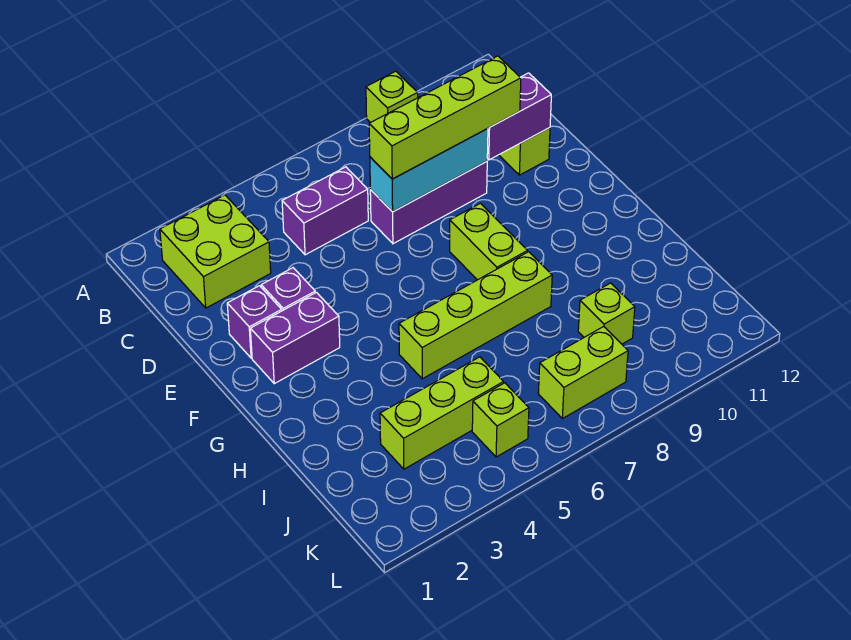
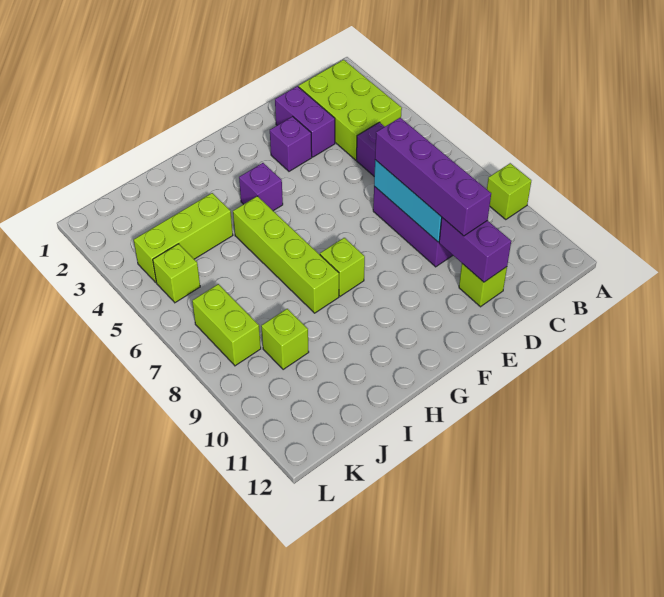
lime 2x2 brick [160,195,271,308] -> lime 2x3 brick [299,60,402,160]
lime 1x4 brick [369,56,521,179] -> purple 1x4 brick [375,118,491,236]
purple 1x1 brick [227,286,282,358] -> purple 1x1 brick moved to [239,163,283,211]
purple 1x2 brick [250,292,340,384] -> purple 1x2 brick moved to [275,86,335,157]
lime 1x2 brick [450,203,528,280] -> lime 1x1 brick [320,238,365,296]
lime 1x3 brick [380,357,504,469] -> lime 1x3 brick turned to [134,193,233,282]

